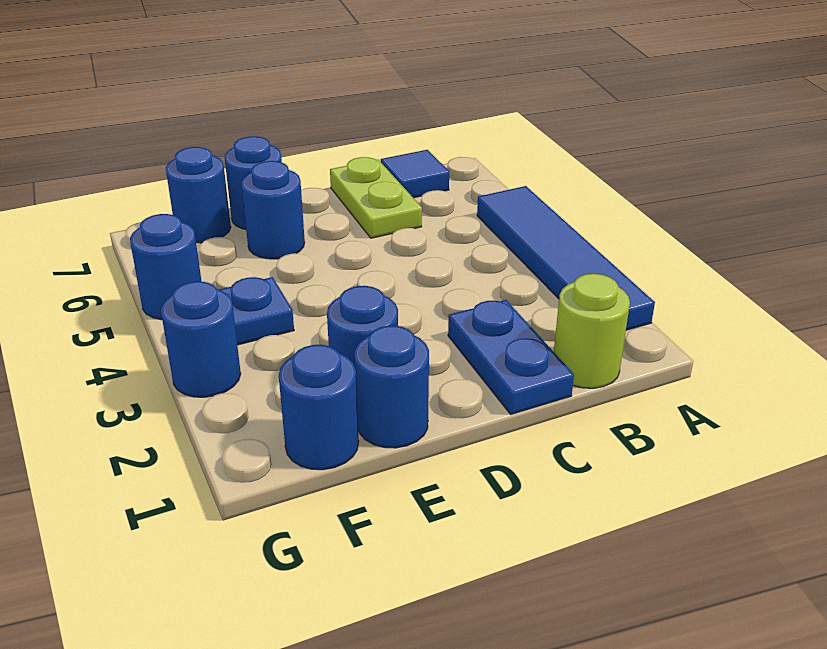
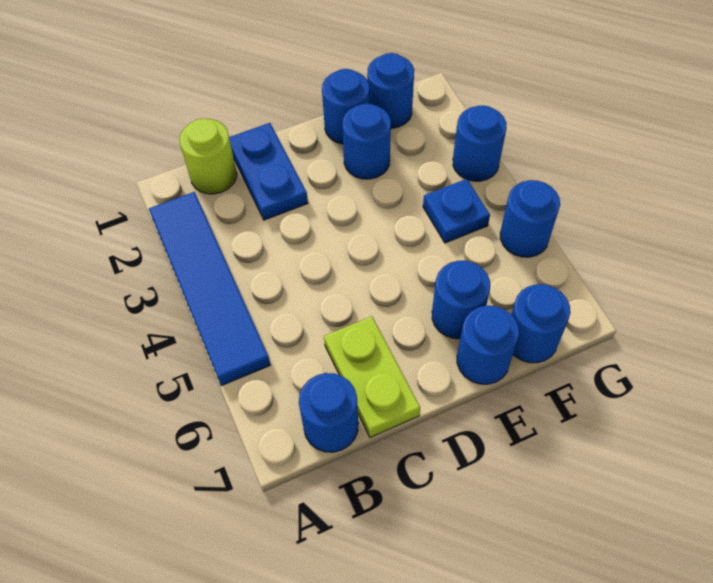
blue 1x1 tile [381,150,449,198] -> blue 1x1 round brick [299,373,358,452]

